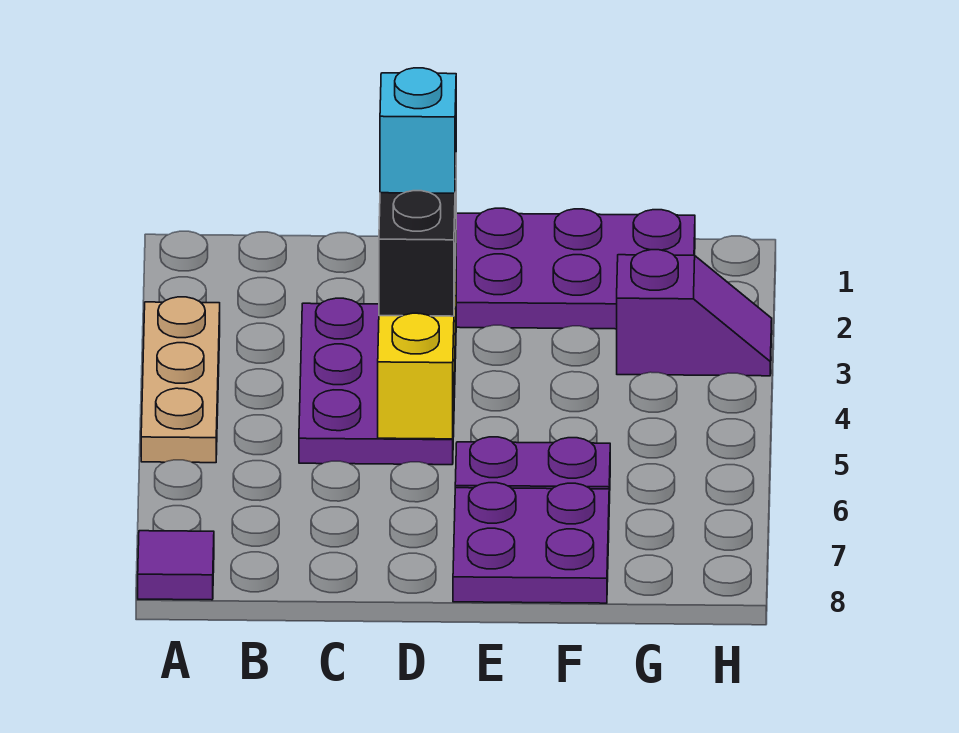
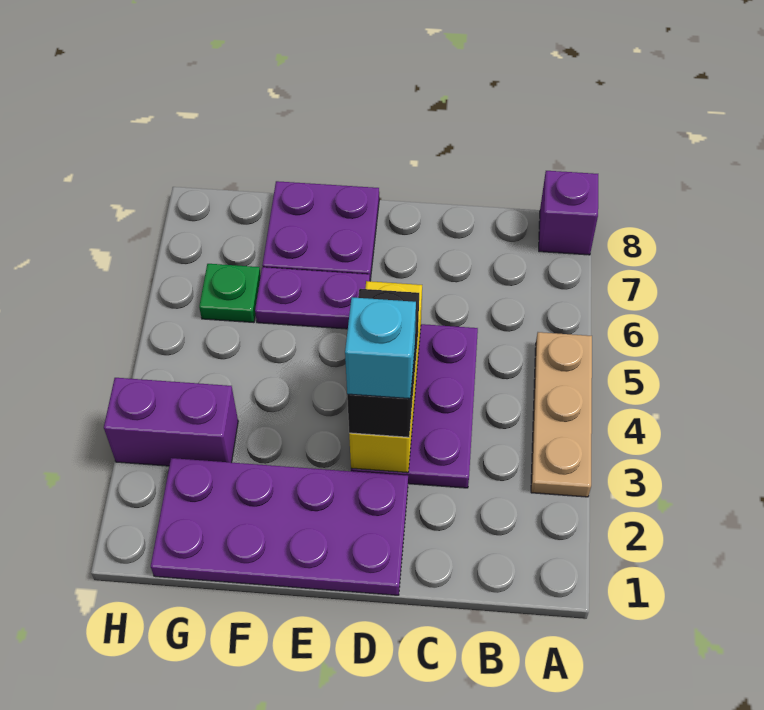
purple 1x1 tile [138,531,214,600] -> purple 1x1 brick [539,171,598,255]
purple 1x2 slope [617,250,772,376] -> purple 1x2 brick [104,378,238,466]
none -> green 1x1 plate [199,264,261,323]

